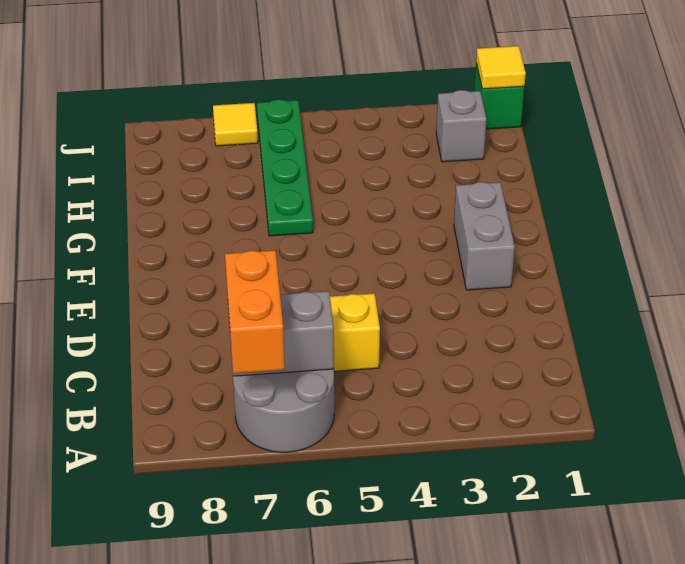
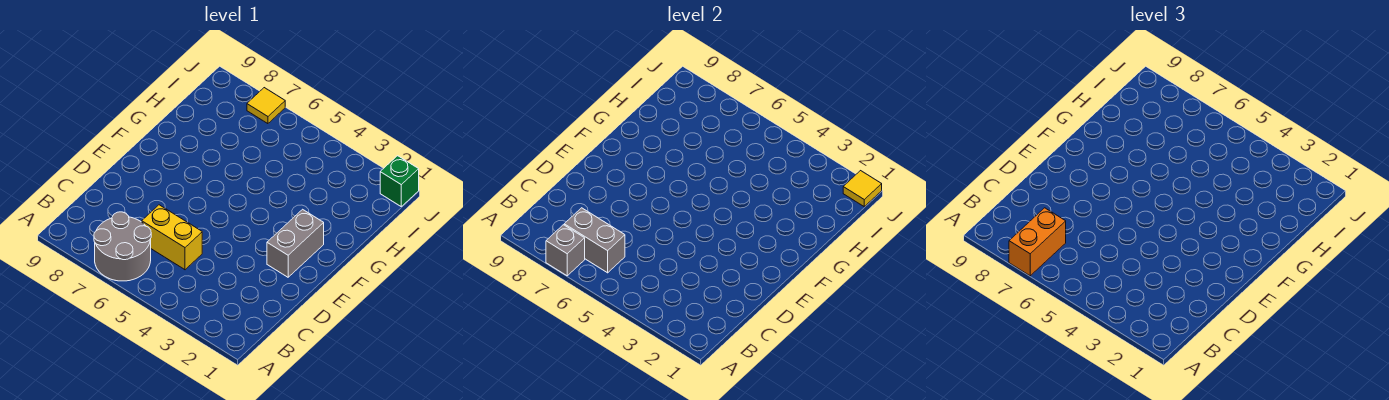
green 1x4 plate [257,99,313,236] -> none
grey 1x1 brick [436,90,487,162] -> grey 1x1 brick moved to [546,225,585,276]

